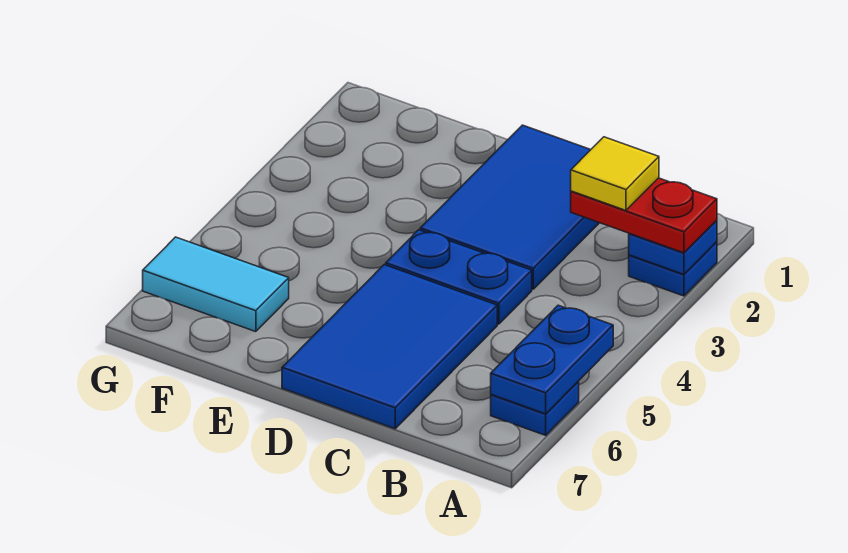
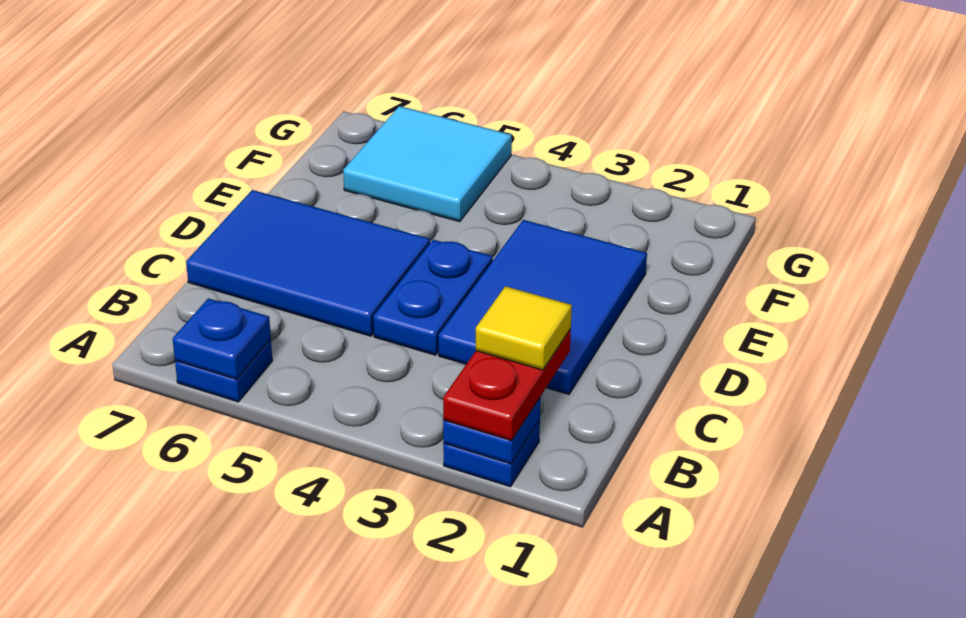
blue 1x2 plate [491,305,613,414] -> blue 1x1 plate [173,298,271,379]
blue 2x3 tile [420,125,599,289] -> blue 2x3 tile turned to [439,220,647,394]
cyan 1x2 tile [143,237,289,332] -> cyan 2x2 tile [343,106,512,222]

